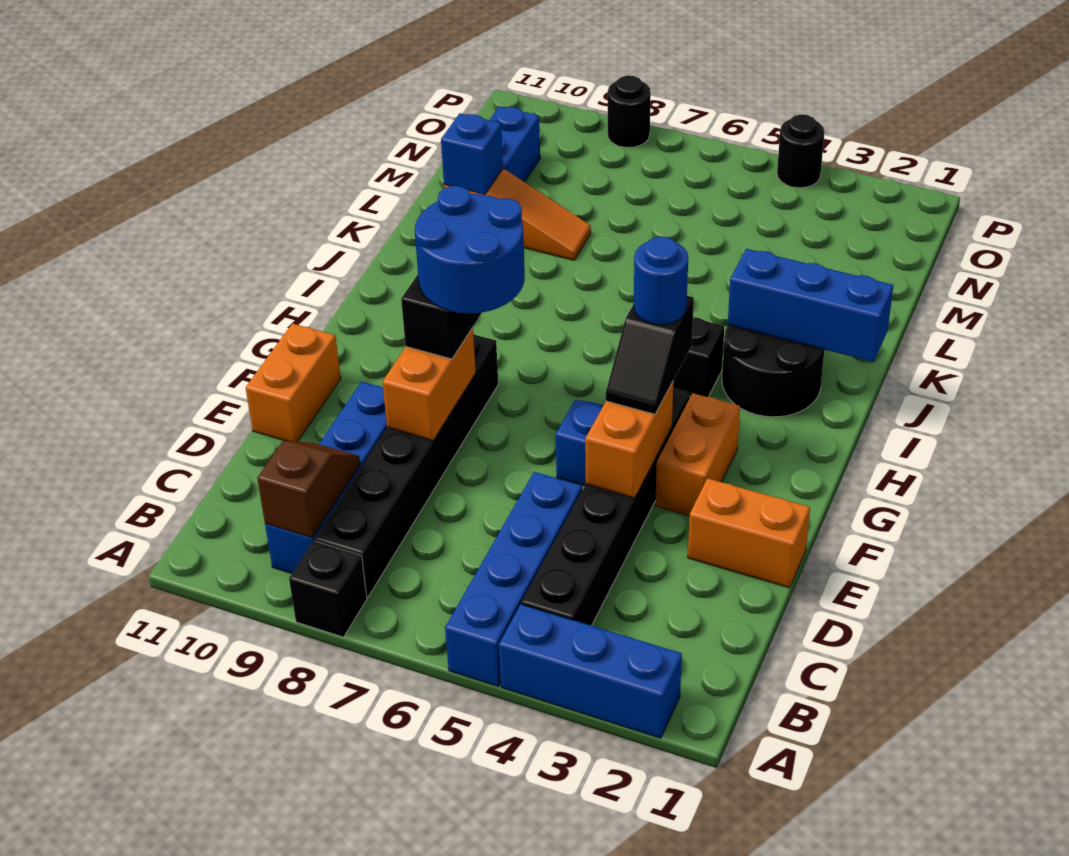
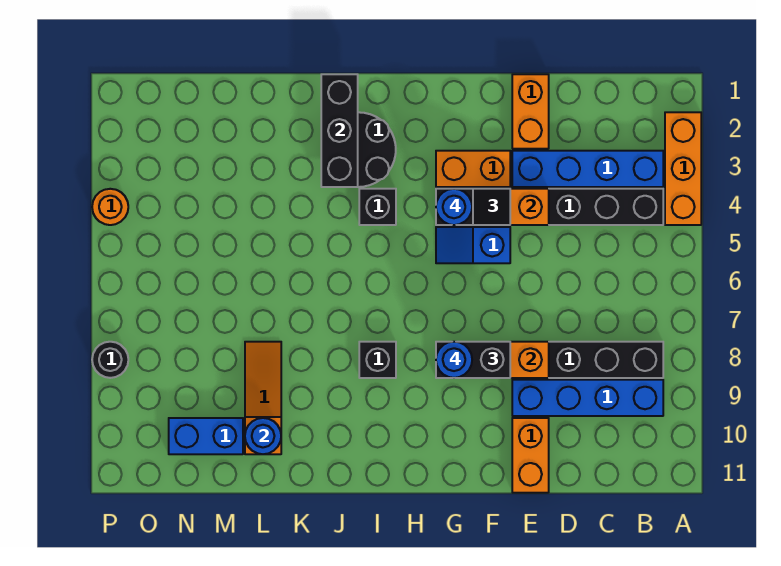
blue 1x3 brick [499,604,682,738] -> orange 1x3 brick [665,112,701,225]
blue 1x4 brick [445,472,582,687] -> blue 1x4 brick moved to [512,151,663,187]
black 1x1 brick [289,541,367,637] -> black 1x1 brick moved to [359,342,396,378]
brown 1x2 slope [257,441,360,538] -> none
orange 1x2 brick [246,323,341,442] -> orange 1x2 brick turned to [512,418,549,493]
blue 2x2 round brick [415,186,525,314] -> blue 1x1 round brick [436,342,472,378]
blue 1x3 brick [728,249,893,362] -> black 1x3 brick [321,74,358,187]
blue 1x1 brick [441,113,503,194] -> blue 1x1 round brick [245,418,281,454]
black 1x1 round brick [777,115,824,188] -> orange 1x1 round brick [92,189,128,225]

